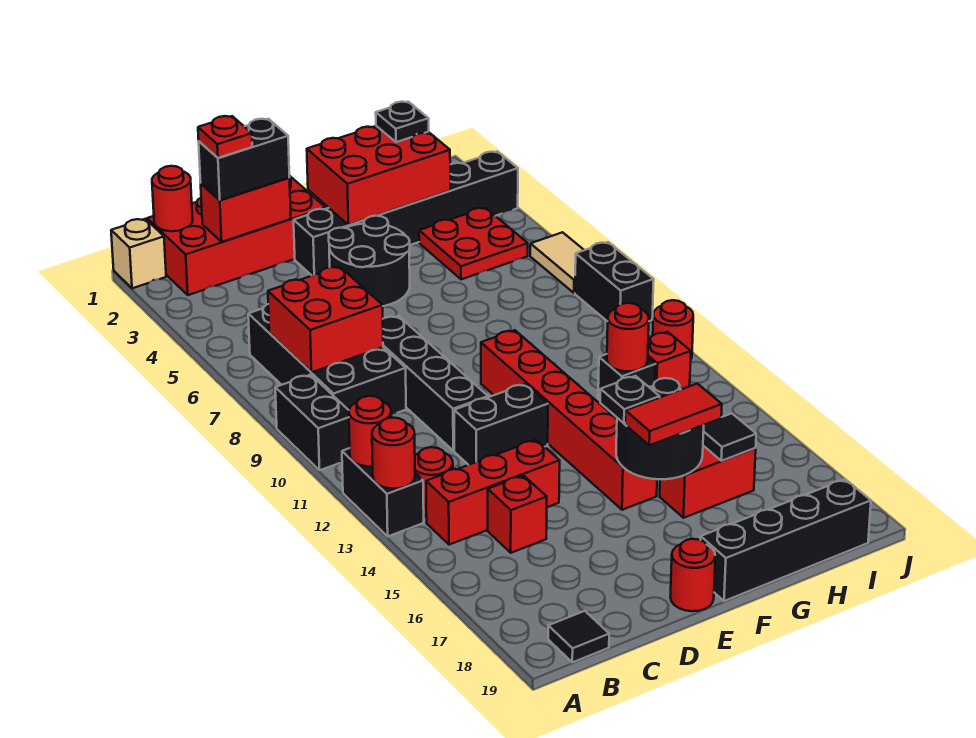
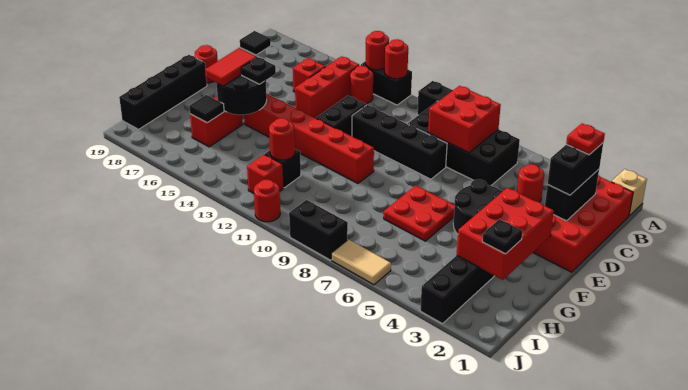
red 1x1 round brick [152,166,193,231] -> red 1x1 round brick moved to [517,164,544,202]
red 1x2 brick [201,178,291,242] -> black 1x2 brick [545,170,599,221]
red 2x2 plate [419,208,528,279] -> red 2x2 plate moved to [384,186,455,241]

